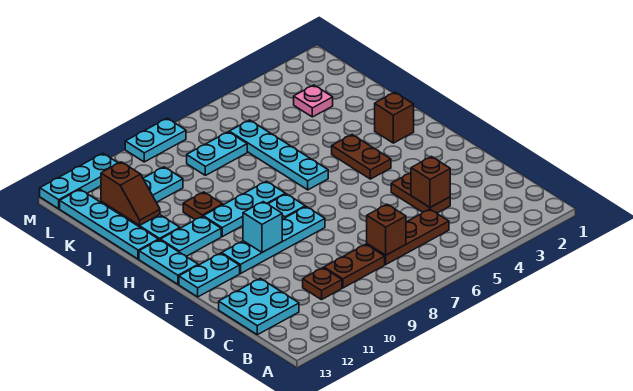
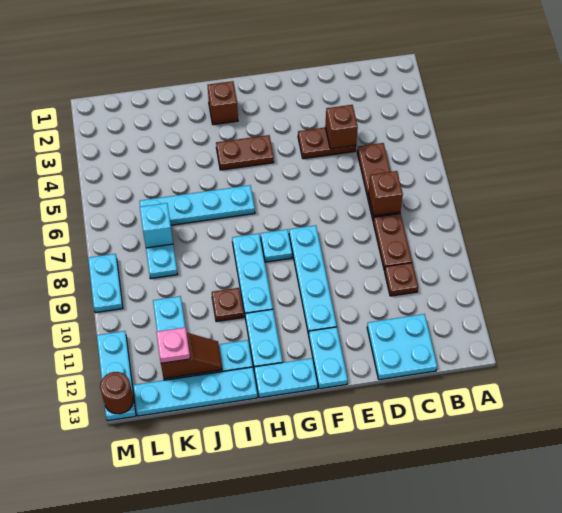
cyan 1x1 brick [243,202,282,252] -> cyan 1x1 brick moved to [140,203,173,248]
pink 1x1 plate [294,85,333,117] -> pink 1x1 plate moved to [156,327,190,363]
none -> brown 1x1 round brick [100,372,133,414]

